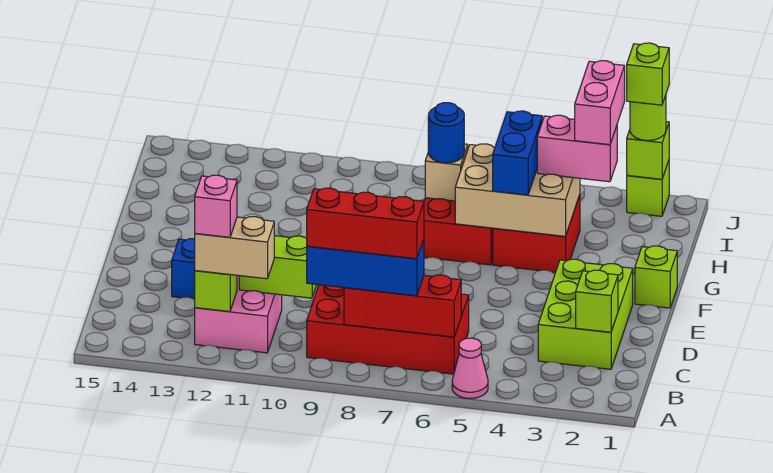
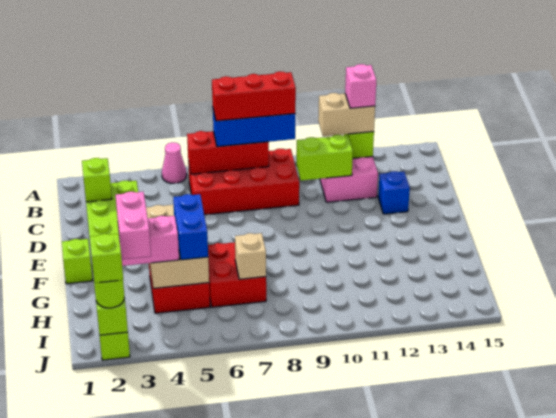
tan 2x3 brick [455,144,580,236] -> tan 2x3 brick turned to [146,205,209,288]
blue 1x1 round brick [428,103,464,163] -> none

